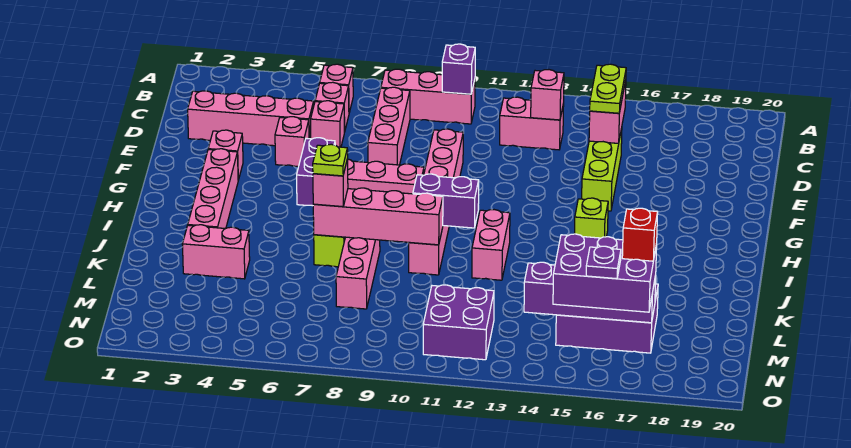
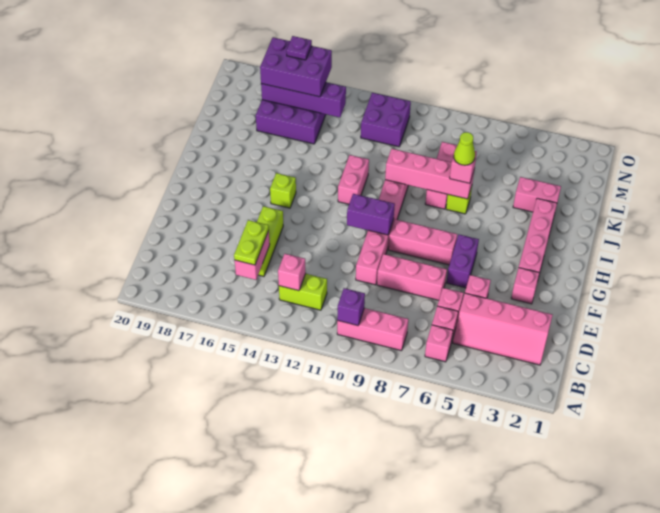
pink 1x3 brick [368,87,410,165] -> pink 1x3 brick turned to [377,254,447,300]
pink 1x2 brick [500,97,564,150] -> lime 1x2 brick [279,274,327,310]
purple 1x2 brick [413,174,479,228] -> purple 1x2 brick moved to [347,194,395,235]
lime 1x1 plate [313,144,348,176] -> lime 1x1 cone [454,132,475,165]
red 1x1 brick [622,208,658,261] -> none

